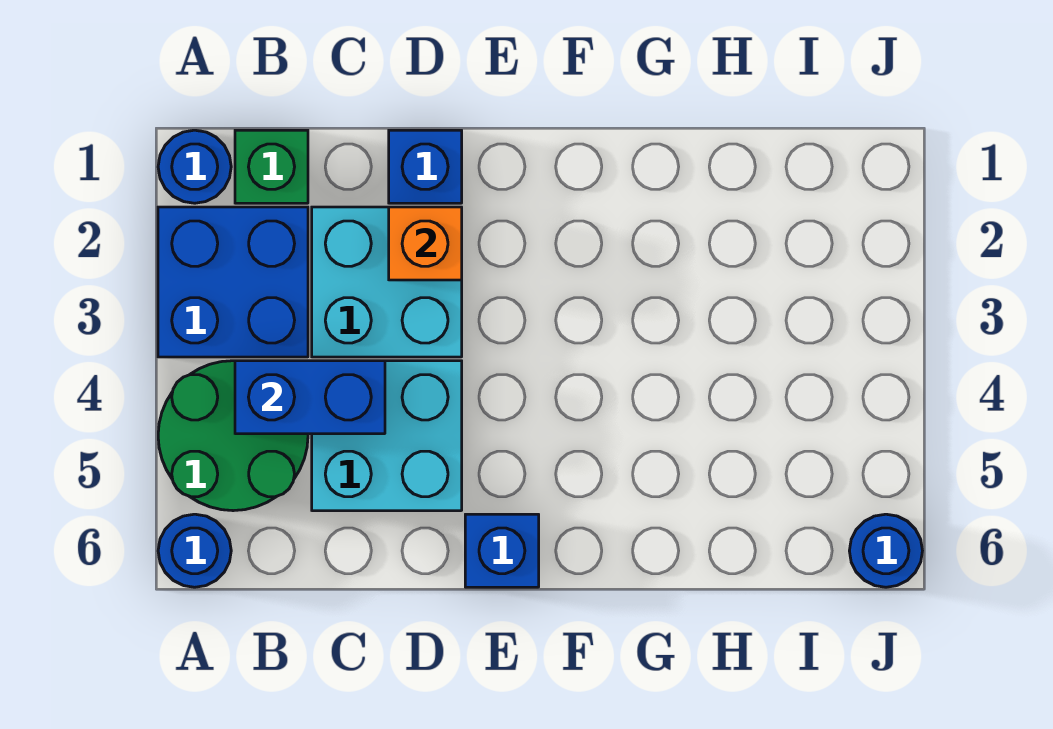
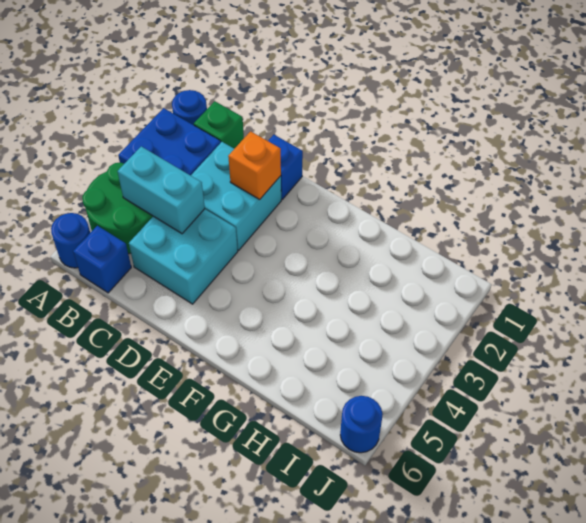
blue 1x2 brick [235,361,385,434] -> cyan 1x2 brick [117,146,205,234]
blue 1x1 brick [465,514,539,587] -> blue 1x1 brick moved to [73,226,131,293]

